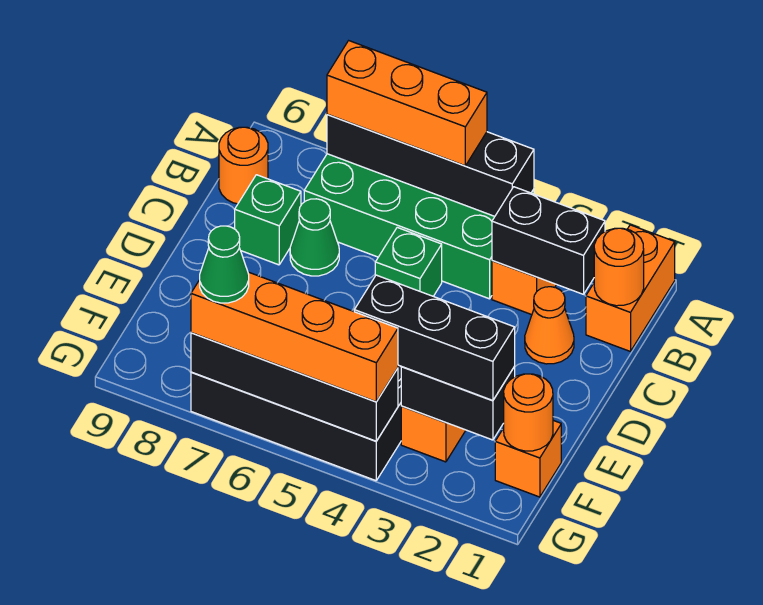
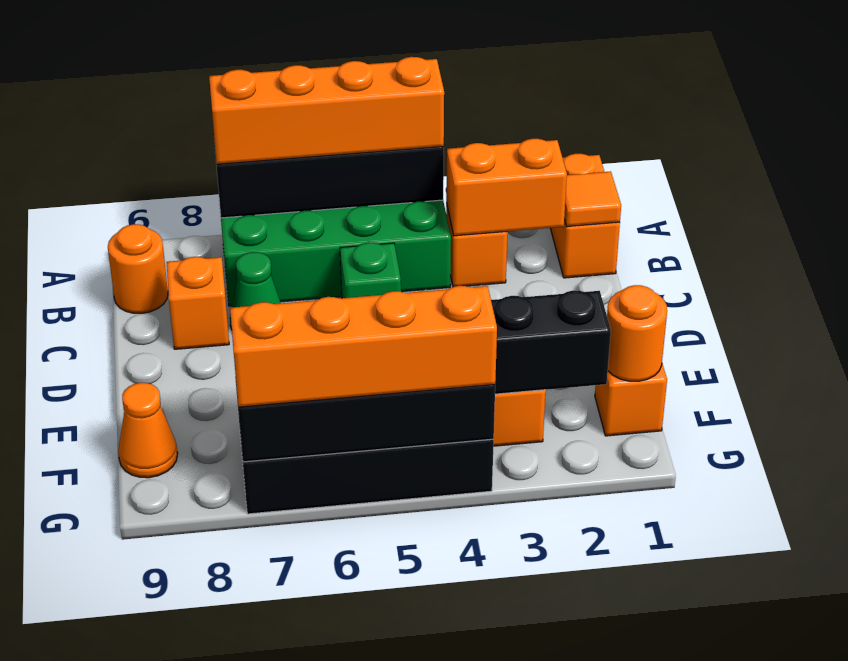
orange 1x3 brick [327,41,487,166] -> orange 1x4 brick [209,57,444,164]
orange 1x1 round brick [594,228,644,306] -> orange 1x1 tile [564,171,621,227]
black 1x2 brick [492,187,605,294] -> orange 1x2 brick [446,139,567,236]
orange 1x1 cone [525,287,574,364] -> orange 1x1 cone moved to [118,383,178,478]
green 1x1 brick [235,175,301,265] -> orange 1x1 brick [167,257,229,349]
black 1x3 brick [354,275,515,400] -> none
green 1x1 cone [200,226,249,303] -> none

